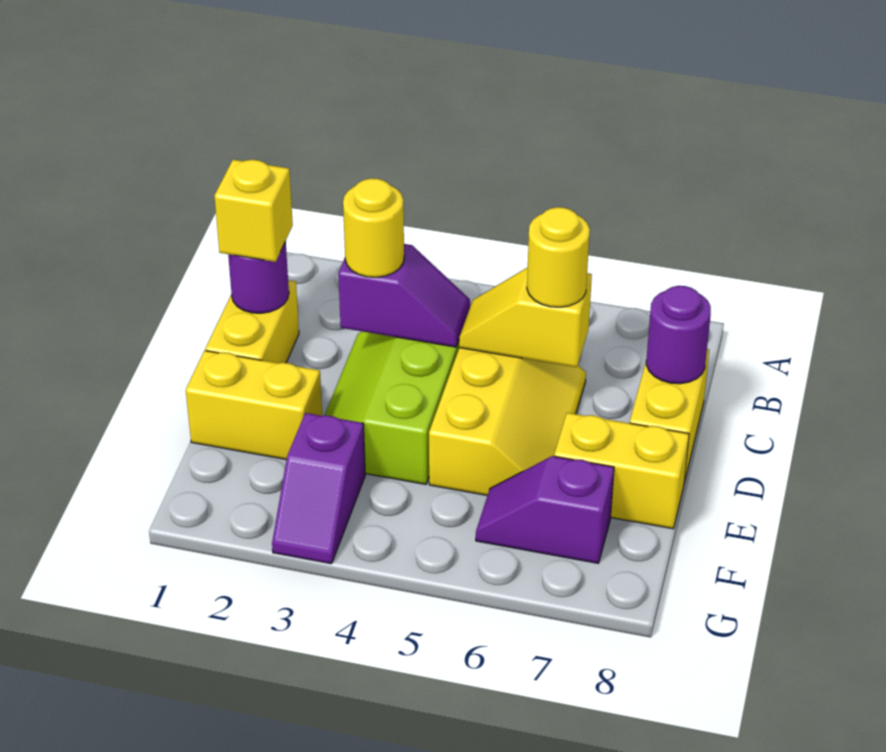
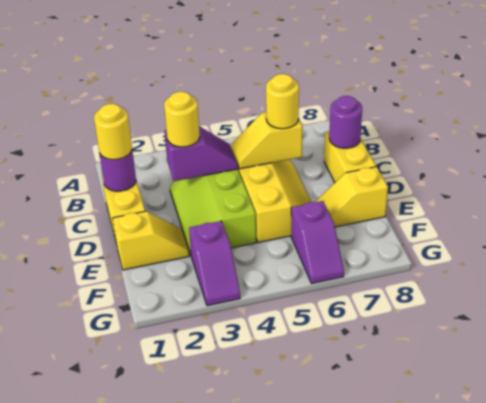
yellow 1x1 brick [214,160,293,262] -> yellow 1x1 round brick [94,104,132,160]
yellow 1x2 brick [186,351,322,460] -> yellow 1x2 slope [113,211,189,270]
yellow 1x2 brick [554,413,689,529] -> yellow 1x2 slope [315,167,388,227]
purple 1x2 slope [476,456,614,563] -> purple 1x2 slope turned to [291,201,344,284]

